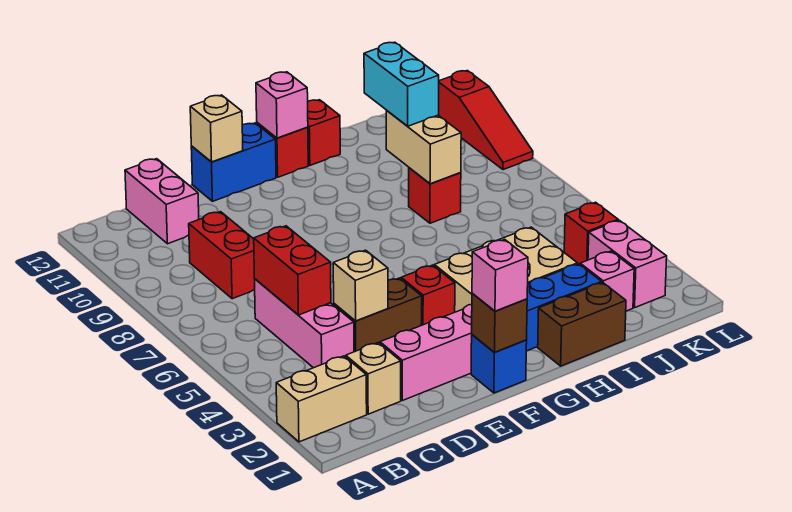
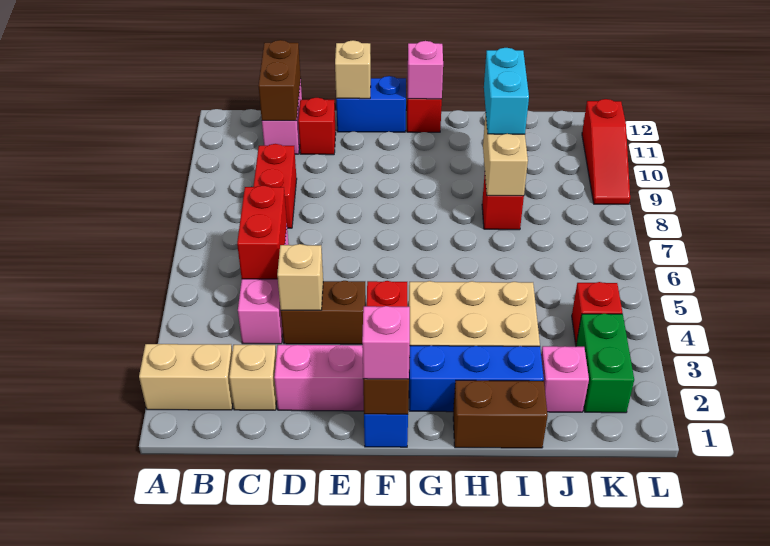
none -> brown 1x2 brick [258,40,301,121]
red 1x1 brick [308,100,340,165] -> red 1x1 brick moved to [298,98,336,155]
pink 1x2 brick [588,220,667,308] -> green 1x2 brick [576,314,634,413]

